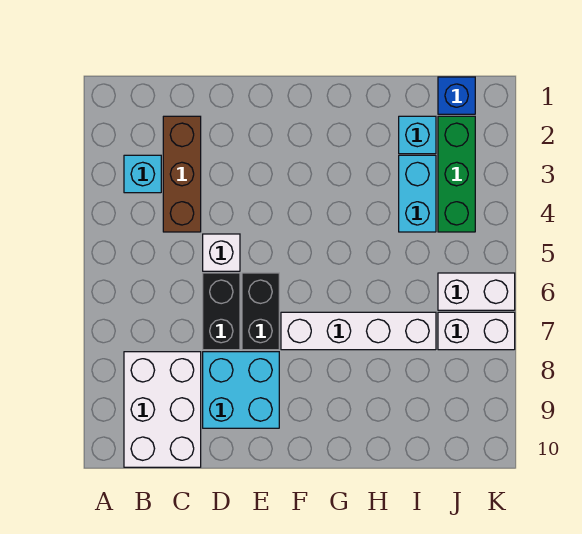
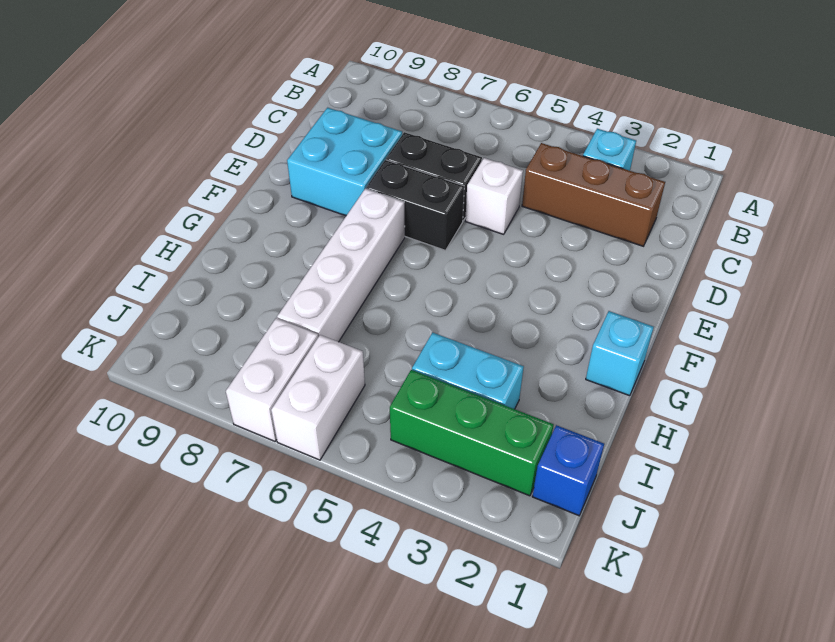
white 2x3 brick [124,352,201,467] -> none
cyan 1x1 brick [399,116,436,154] -> cyan 1x1 brick moved to [586,311,654,396]

